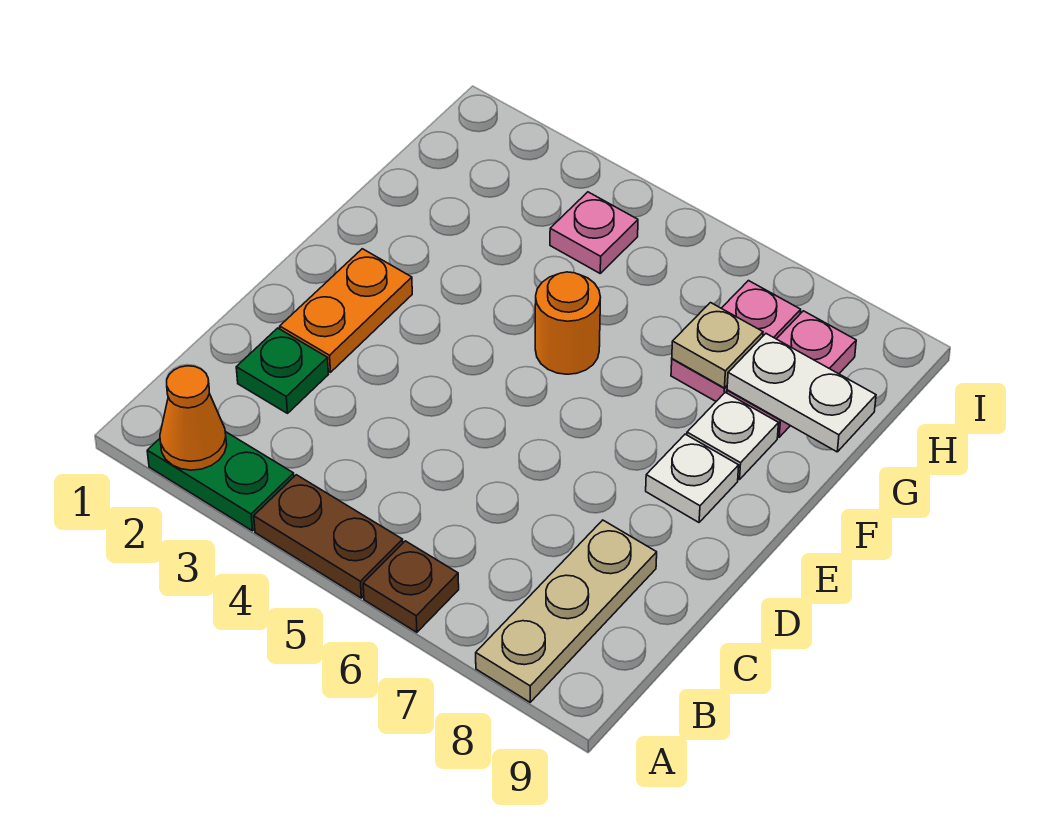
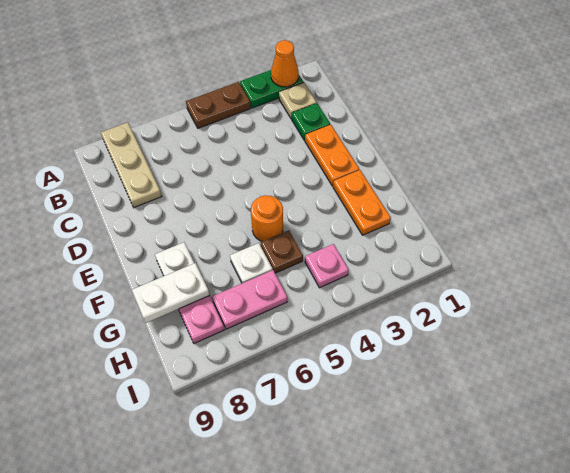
brown 1x1 plate [363,541,459,632] -> brown 1x1 plate moved to [261,230,303,273]
white 1x1 plate [646,434,739,522] -> white 1x1 plate moved to [230,243,273,283]
none -> orange 1x2 plate [333,170,391,235]
pink 1x2 plate [671,281,801,401] -> pink 1x2 plate turned to [212,270,287,329]
tan 1x1 plate [672,303,763,388] -> tan 1x1 plate moved to [279,82,317,119]

